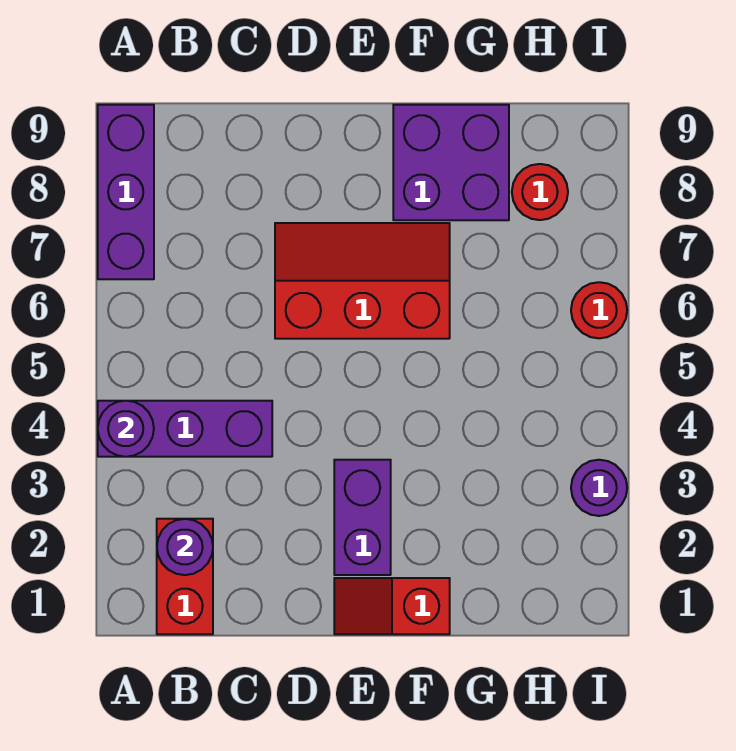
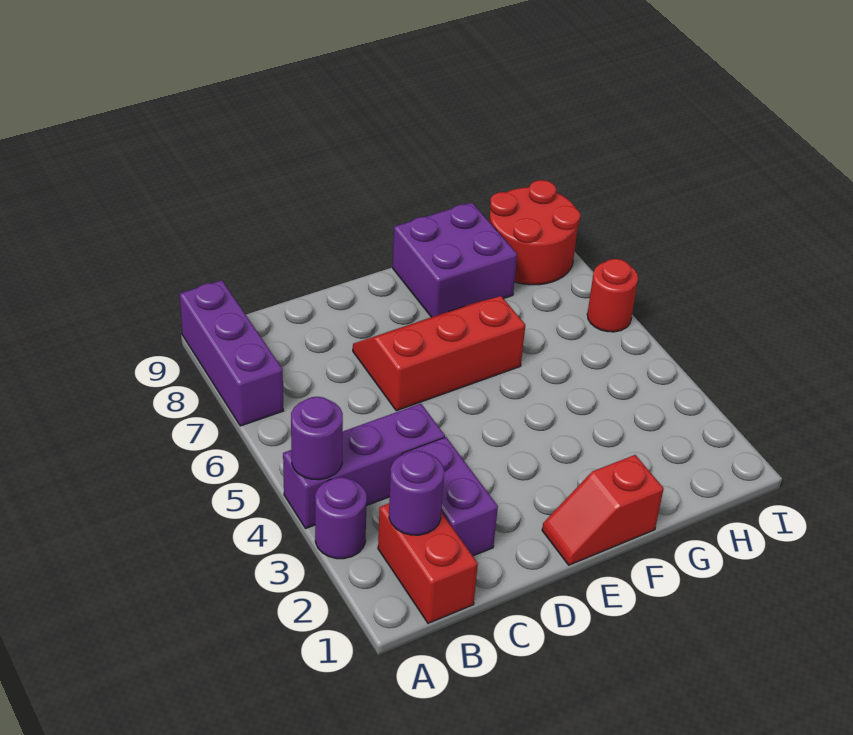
purple 1x2 brick [334,460,391,575] -> purple 1x2 brick moved to [402,437,498,556]
red 1x1 round brick [512,164,568,220] -> red 2x2 round brick [489,180,580,285]
purple 1x1 round brick [571,460,627,516] -> purple 1x1 round brick moved to [315,477,367,559]

